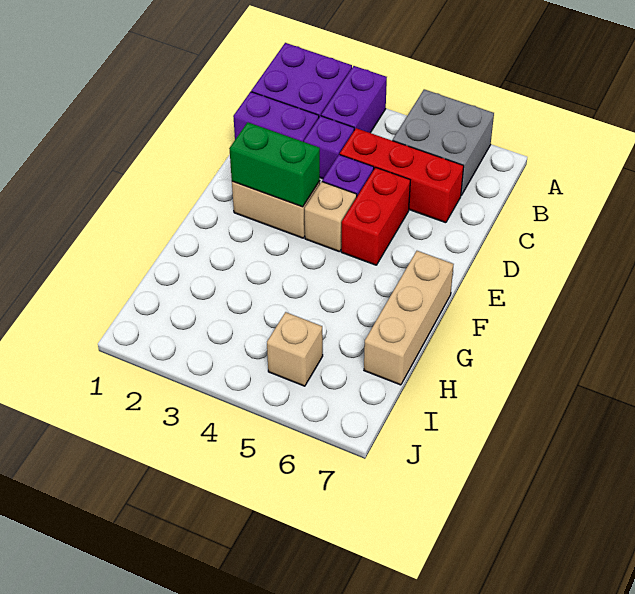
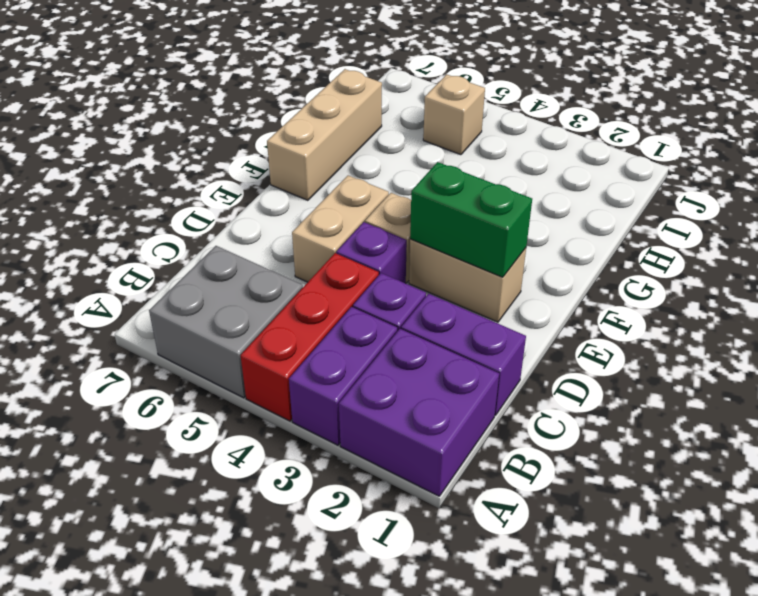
red 1x3 brick [340,128,464,223] -> red 1x3 brick turned to [241,253,379,421]
red 1x2 brick [341,167,410,265] -> tan 1x2 brick [292,175,389,282]

